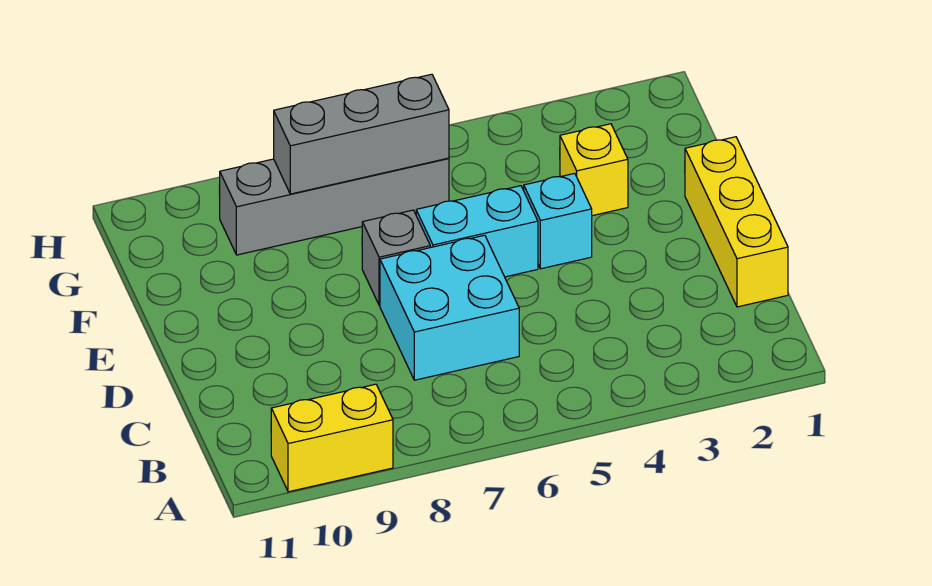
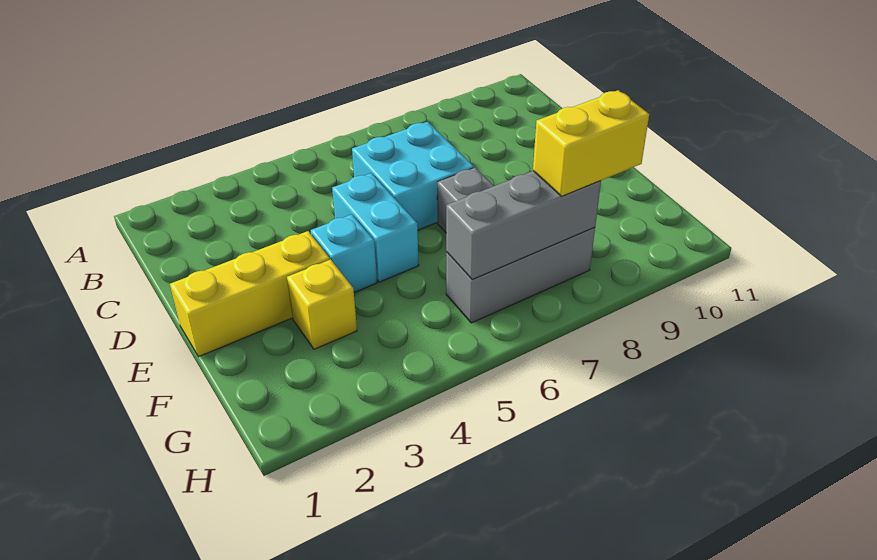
yellow 1x2 brick [271,384,393,492] -> yellow 1x2 brick moved to [533,90,649,196]
yellow 1x3 brick [685,137,788,307] -> yellow 1x3 brick turned to [170,231,330,357]
cyan 1x2 brick [416,186,538,277] -> cyan 1x2 brick turned to [332,173,419,282]
grey 1x4 brick [220,158,449,255] -> grey 1x3 brick [446,227,595,323]

